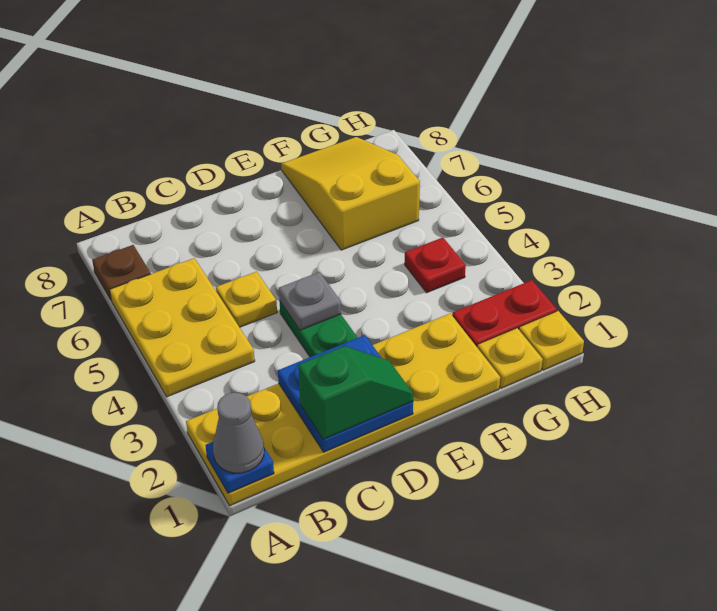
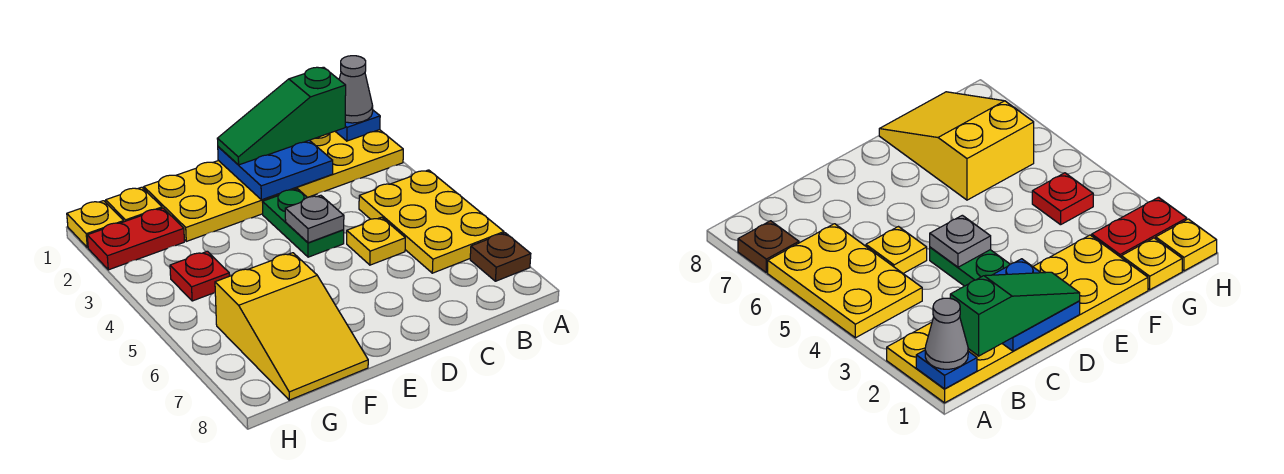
green 1x2 slope [298,346,414,440] -> green 1x3 slope [217,67,346,165]

